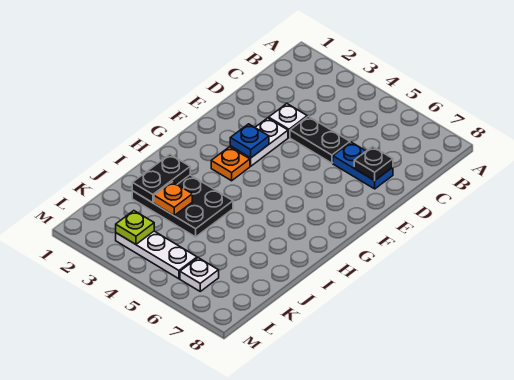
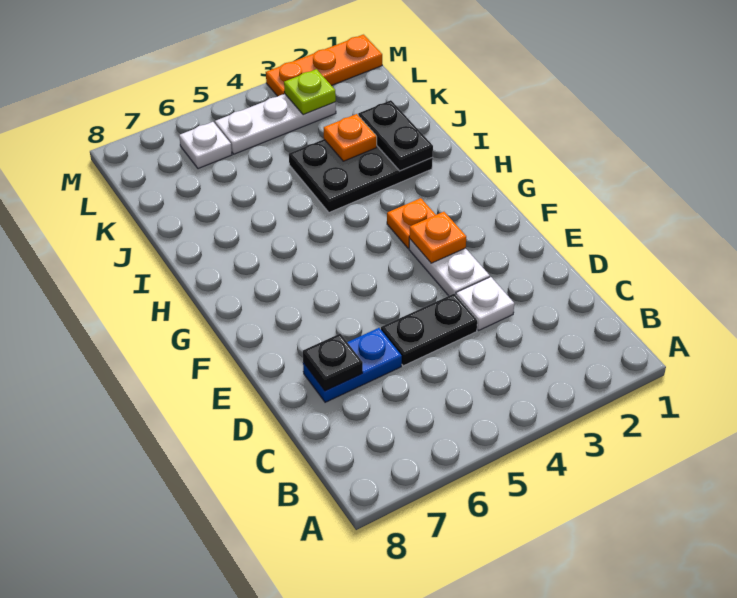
blue 1x1 plate [230,124,269,158] -> orange 1x1 plate [409,212,466,263]
none -> orange 1x3 plate [266,35,382,96]

